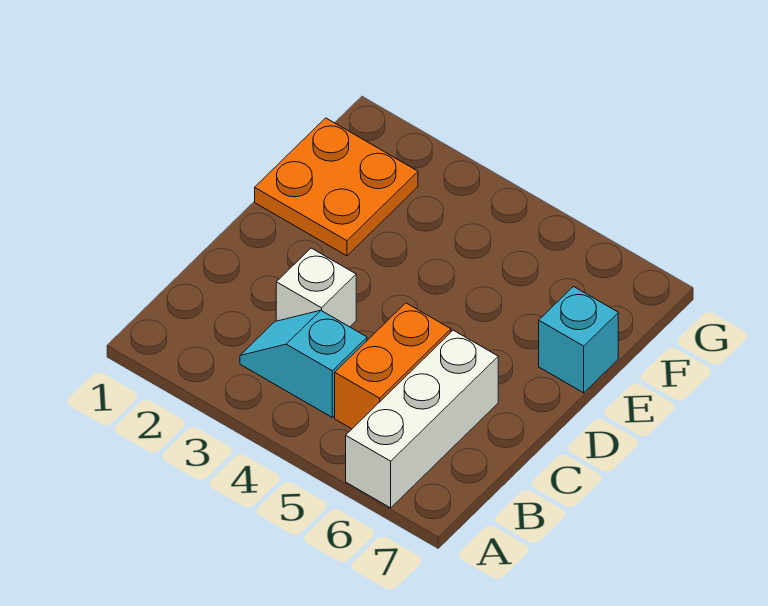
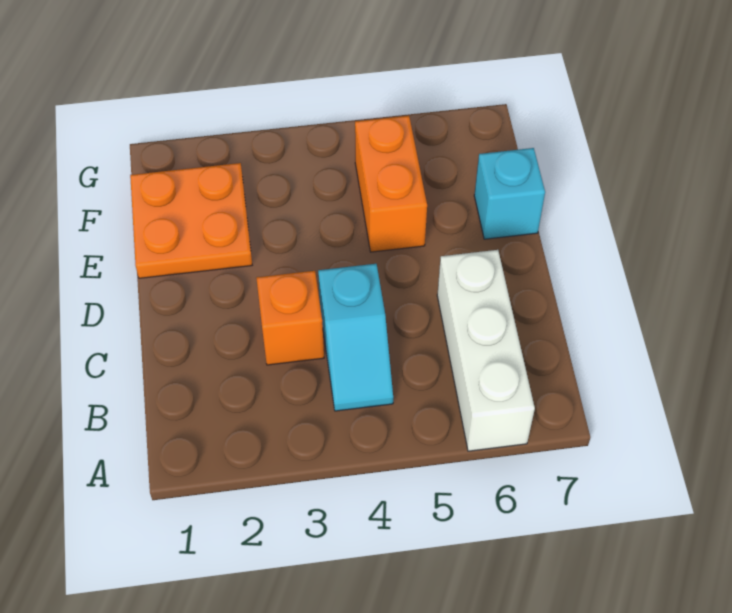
cyan 1x2 slope [240,310,367,417] -> cyan 1x2 slope turned to [318,264,393,411]
orange 1x2 brick [335,303,451,429] -> orange 1x2 brick moved to [355,116,427,252]
white 1x1 brick [276,248,356,327] -> orange 1x1 brick [256,271,324,365]

